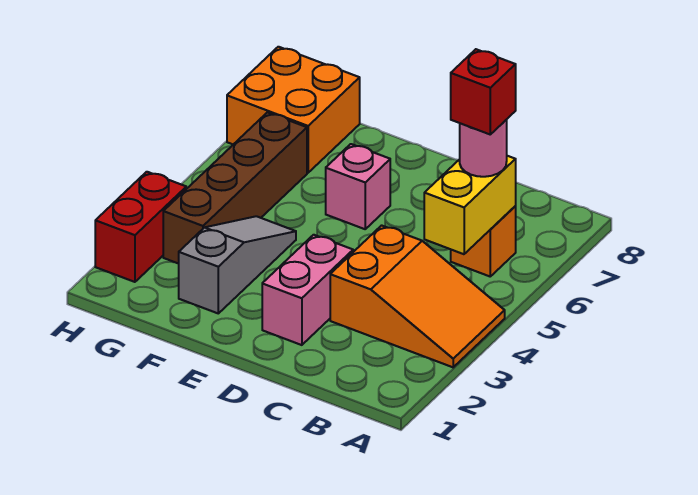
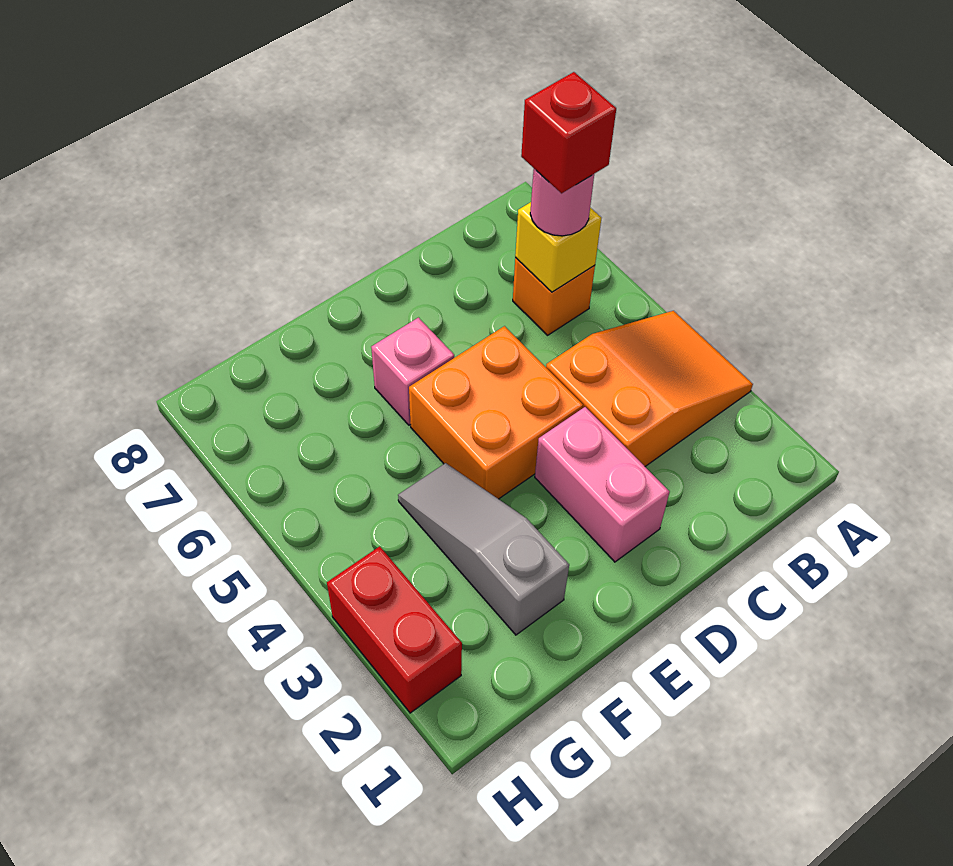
yellow 1x2 brick [424,156,516,254] -> yellow 1x1 brick [515,202,601,292]
brown 1x4 brick [163,112,307,264] -> none
orange 2x2 brick [227,47,360,173] -> orange 2x2 brick moved to [409,326,583,499]

